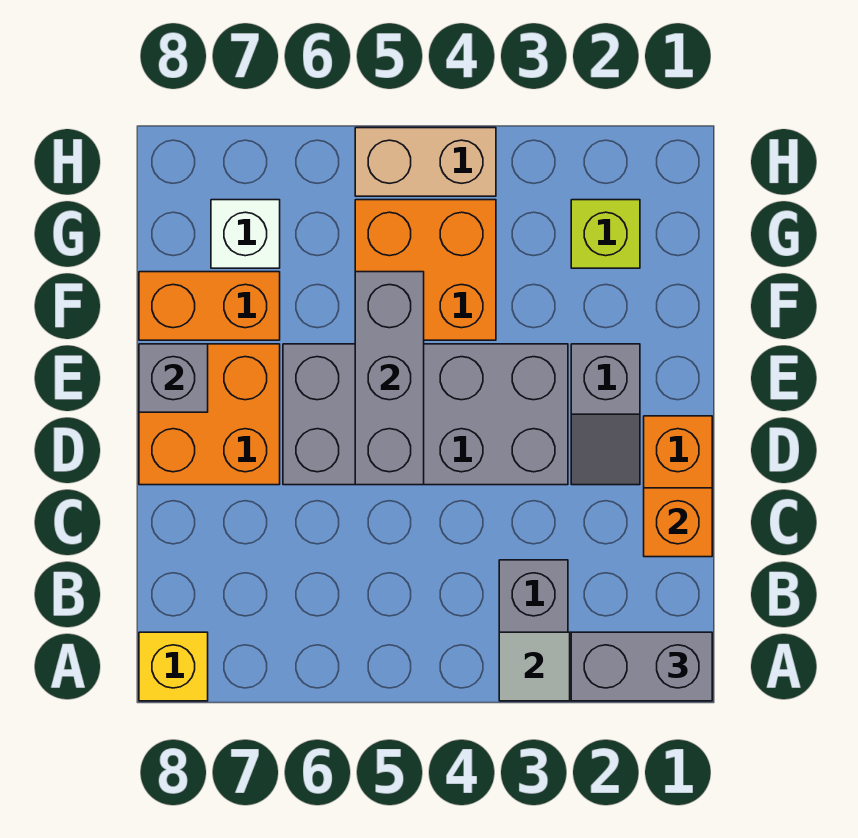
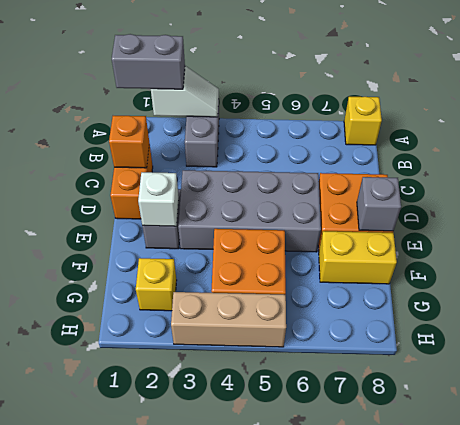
grey 1x3 brick [355,272,424,485] -> none
orange 1x2 brick [139,272,280,340] -> yellow 1x2 brick [319,231,397,284]
lime 1x1 brick [571,200,640,268] -> yellow 1x1 brick [136,258,177,311]
white 1x1 brick [211,200,280,268] -> white 1x1 brick moved to [138,172,179,226]
tan 1x2 brick [355,128,496,196] -> tan 1x3 brick [171,292,286,347]

